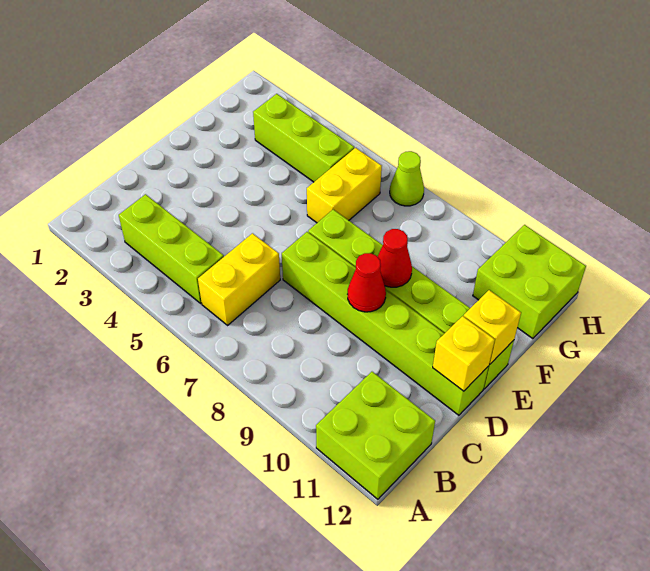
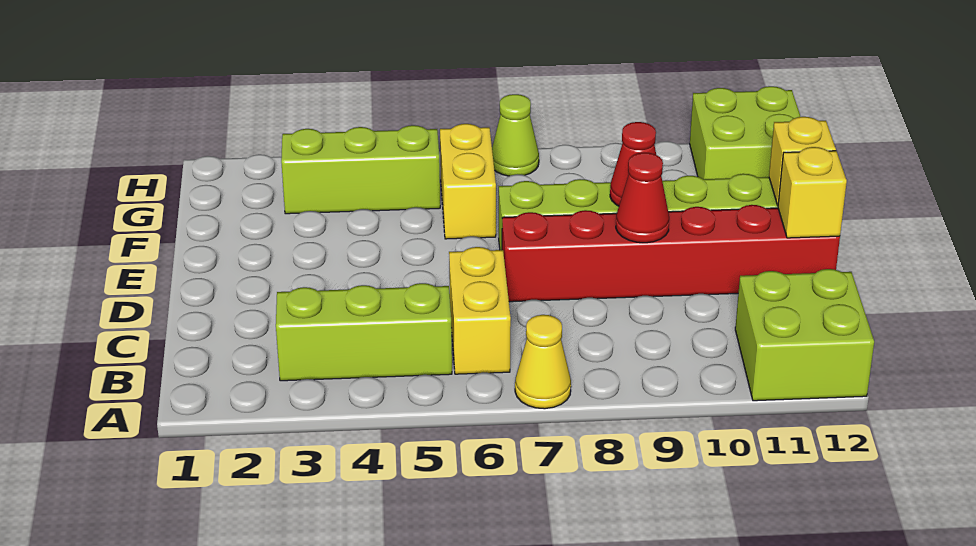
none -> yellow 1x1 cone [515,315,571,409]
lime 1x6 brick [282,232,489,415] -> red 1x6 brick [502,205,840,302]

